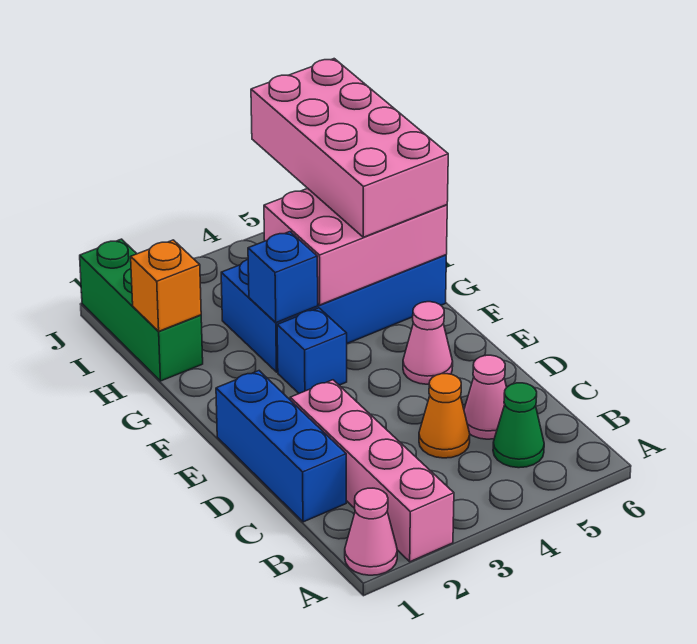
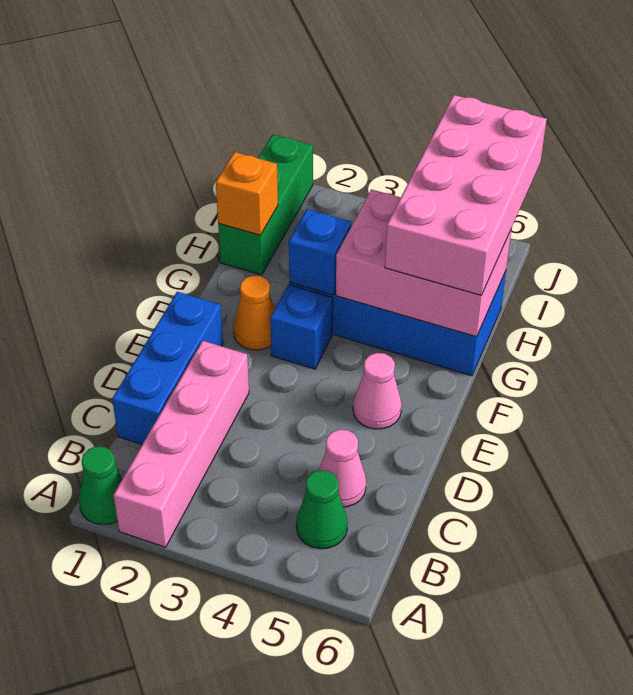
pink 1x1 cone [345,488,397,575] -> green 1x1 cone [79,446,122,525]
orange 1x1 cone [419,374,470,458] -> orange 1x1 cone moved to [233,275,275,350]

